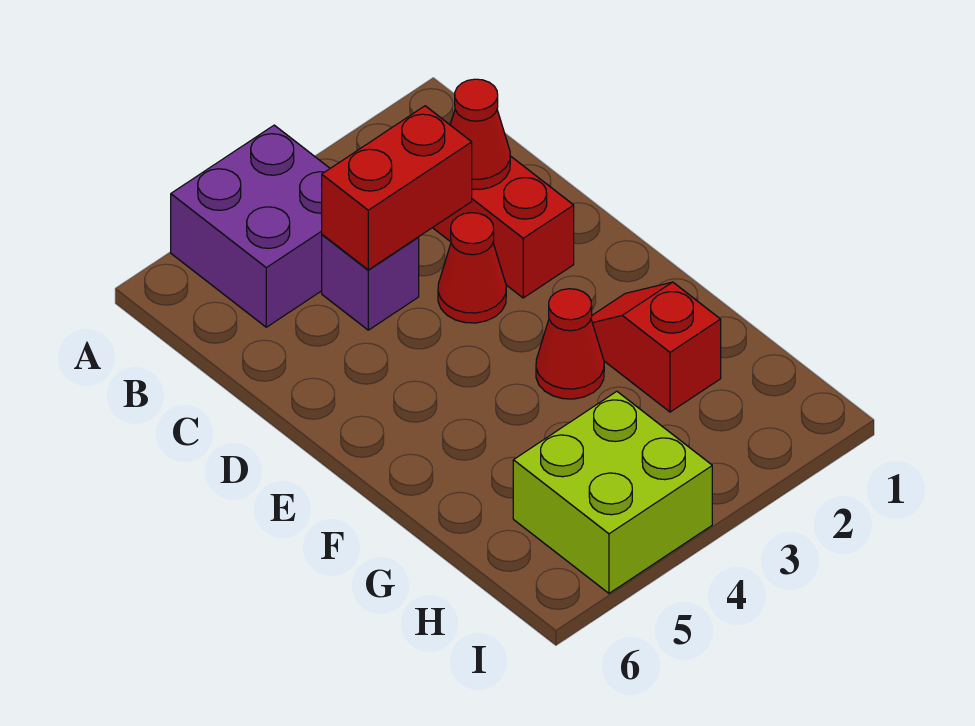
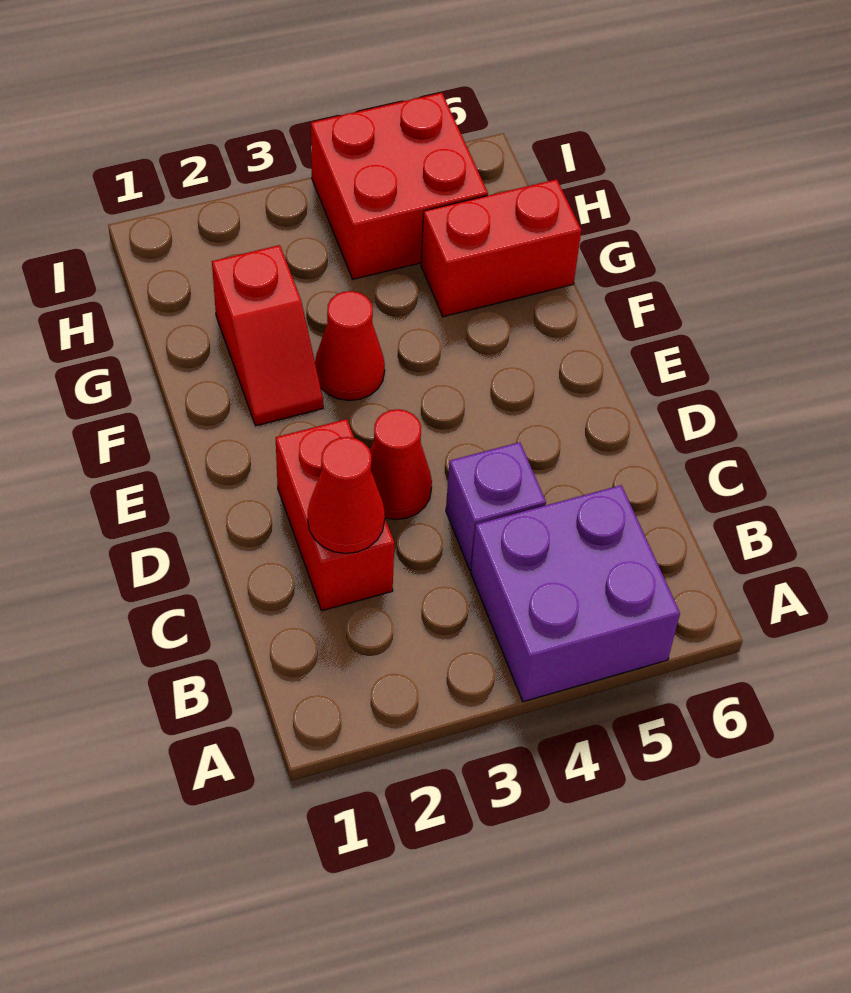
red 1x2 brick [322,106,472,270] -> red 1x2 brick moved to [421,179,581,317]
lime 2x2 brick [513,391,712,593] -> red 2x2 brick [311,93,488,279]

